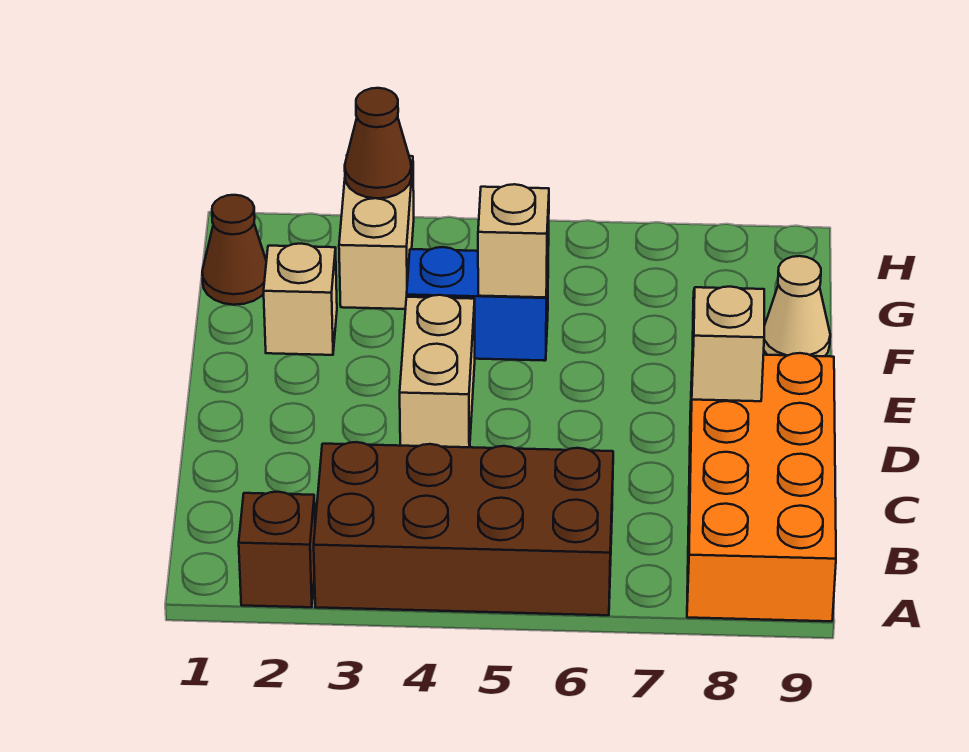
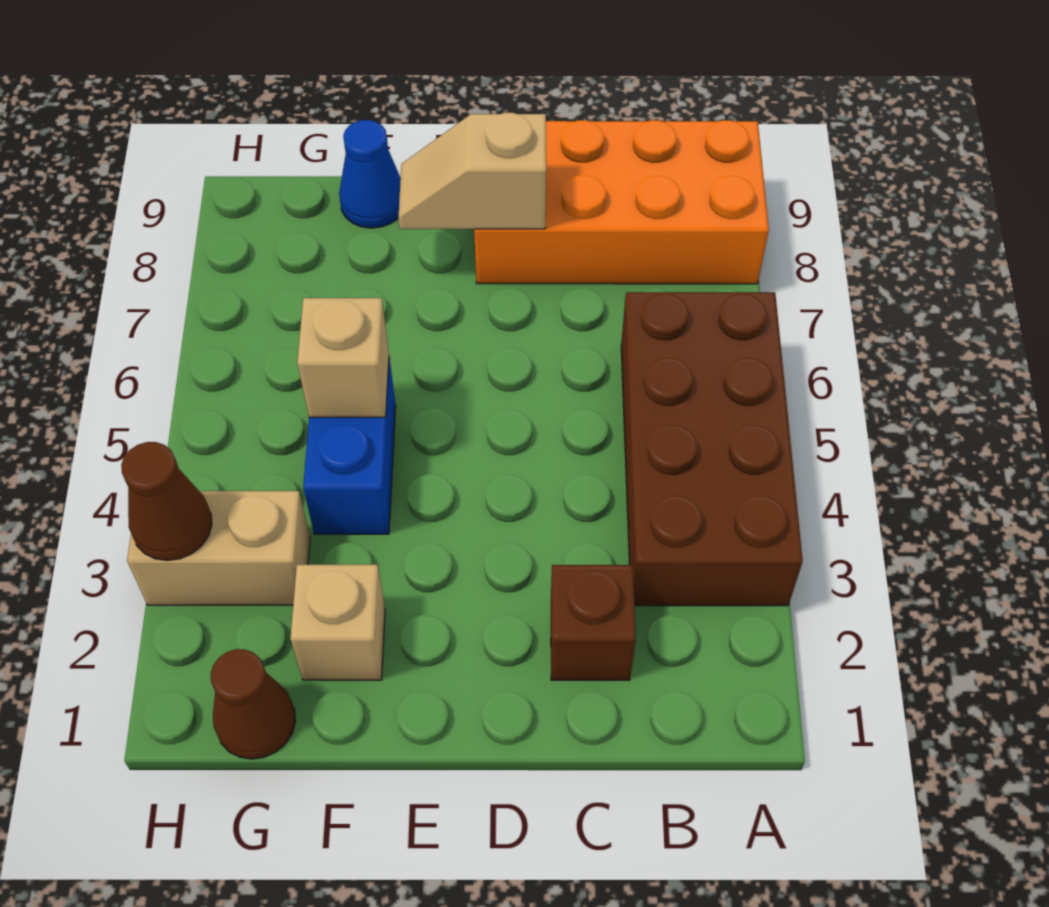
brown 1x1 brick [239,492,315,607] -> brown 1x1 brick moved to [551,565,636,680]
tan 1x2 brick [400,295,475,447] -> none
tan 1x1 cone [764,256,830,356] -> blue 1x1 cone [339,120,401,228]

